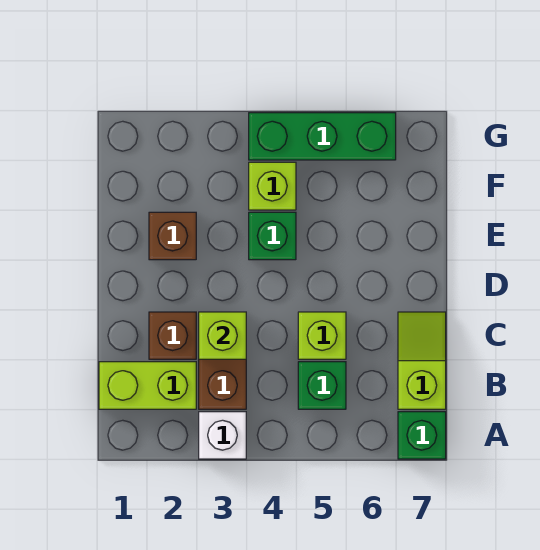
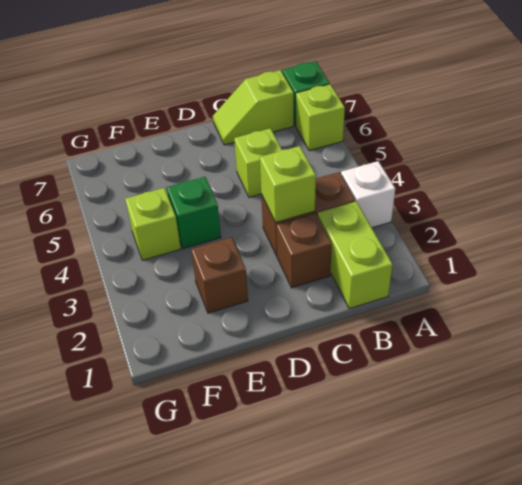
none -> lime 1x1 brick [296,84,345,151]
green 1x1 brick [298,362,346,409] -> none
green 1x3 brick [249,113,396,160] -> none

